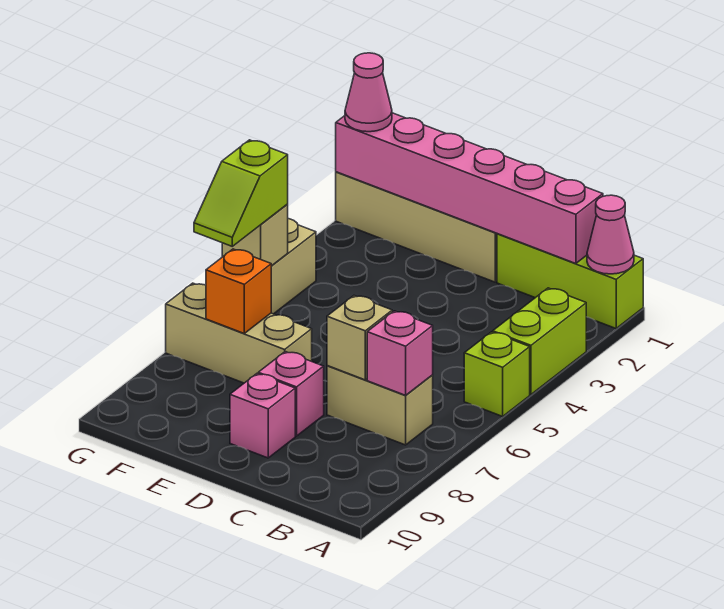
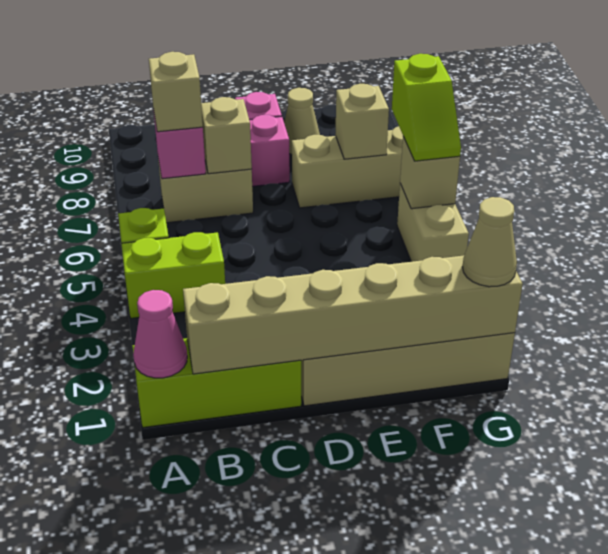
lime 1x2 brick [493,288,586,394] -> lime 1x2 brick turned to [121,232,225,318]
pink 1x6 brick [336,113,603,264] -> tan 1x6 brick [183,255,523,374]
none -> tan 1x1 brick [149,52,203,132]
none -> tan 1x1 cone [284,88,320,155]
orange 1x1 brick [206,249,271,333] -> tan 1x1 brick [335,84,389,159]
pink 1x1 cone [345,53,392,132] -> tan 1x1 cone [463,197,517,287]
lime 1x2 slope [194,140,288,246] -> lime 1x2 slope turned to [392,54,461,161]

